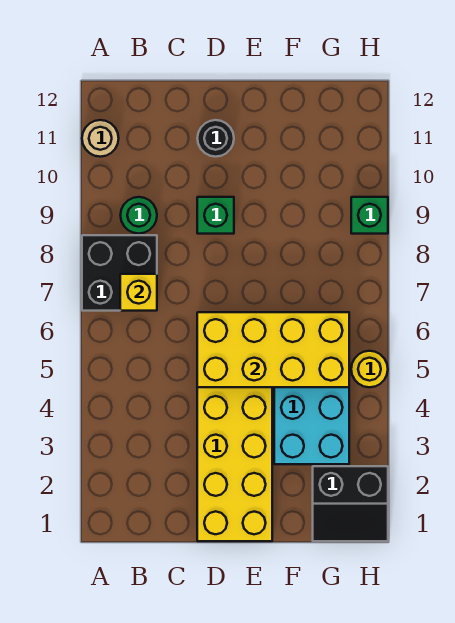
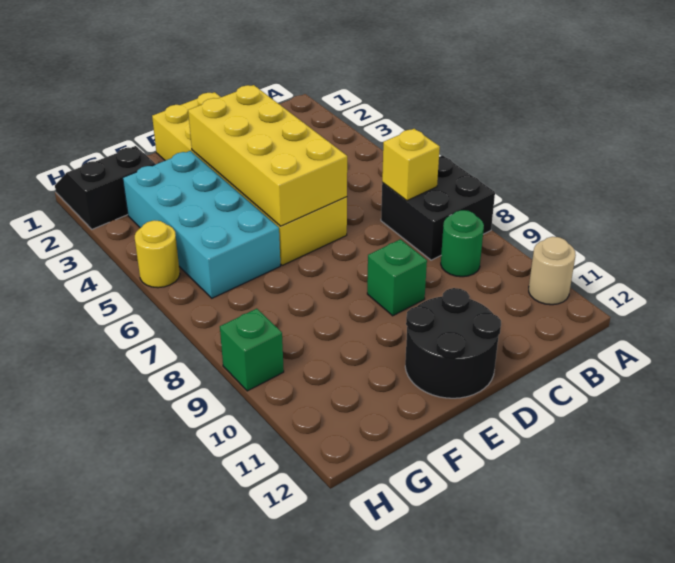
yellow 2x4 brick [197,312,349,387] -> yellow 2x4 brick turned to [188,85,347,226]
black 1x1 round brick [197,120,234,157] -> black 2x2 round brick [405,288,501,398]

